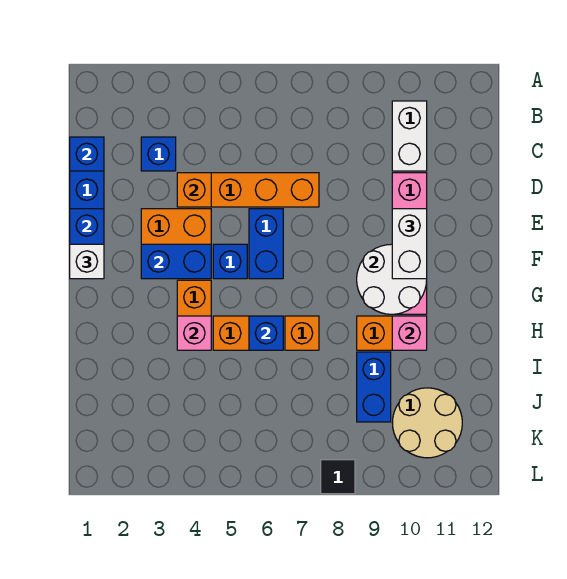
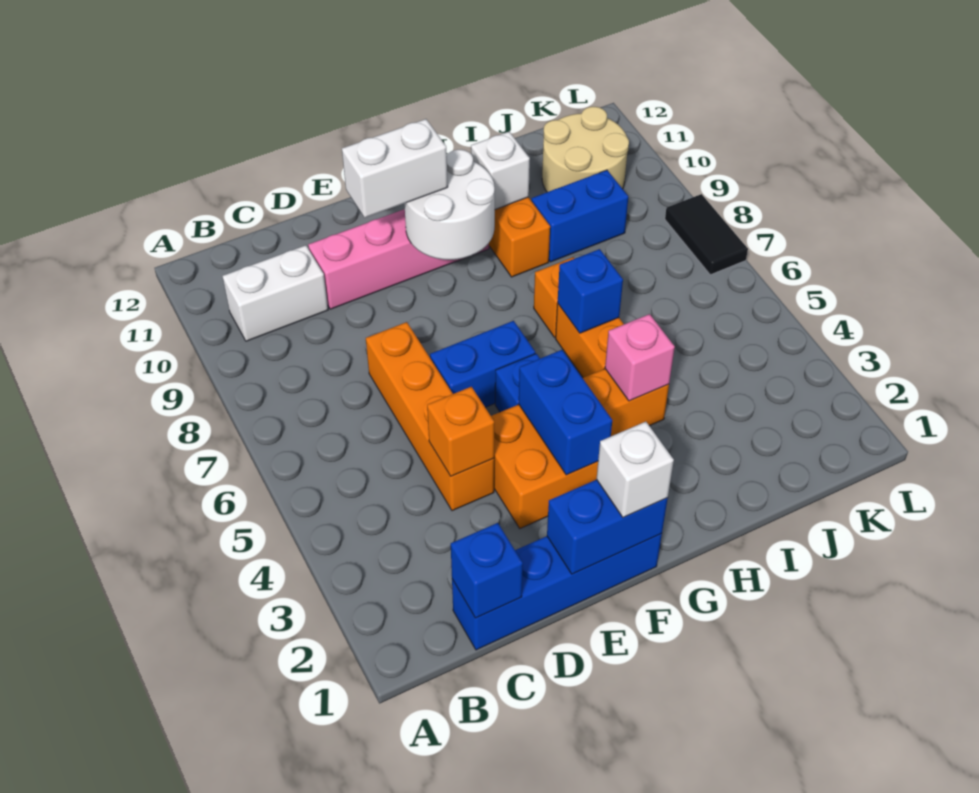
blue 1x1 brick [141,137,176,171] -> none
pink 1x1 brick [392,316,427,350] -> white 1x1 brick [471,132,530,209]
black 1x1 tile [321,460,355,494] -> black 1x2 tile [665,194,748,275]

